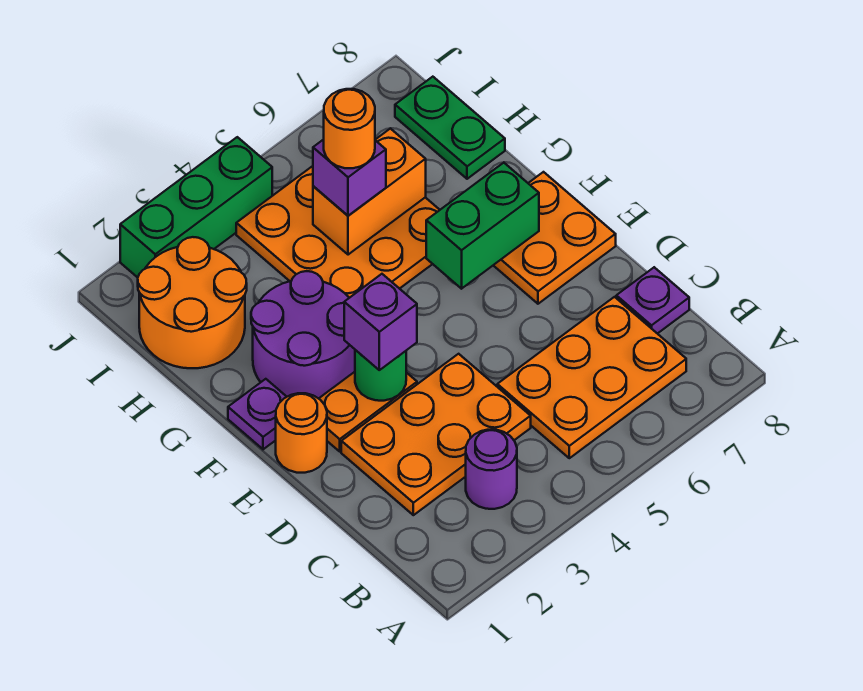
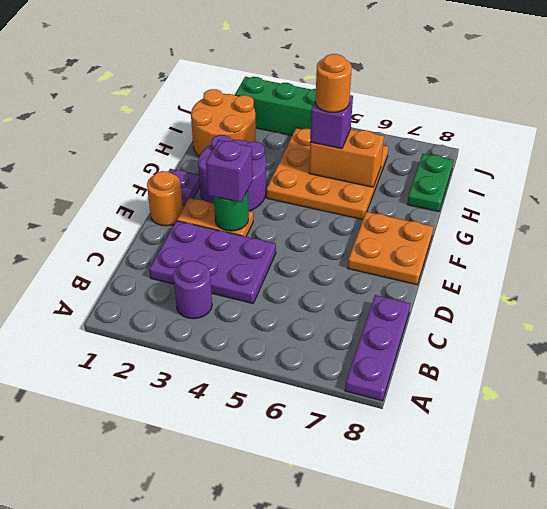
orange 2x3 plate [497,297,686,458] -> none
orange 2x3 plate [341,354,531,515] -> purple 2x3 plate [149,221,276,303]
purple 1x1 plate [616,267,689,334] -> purple 1x3 plate [345,295,410,401]
green 1x2 brick [426,163,539,289] -> none

